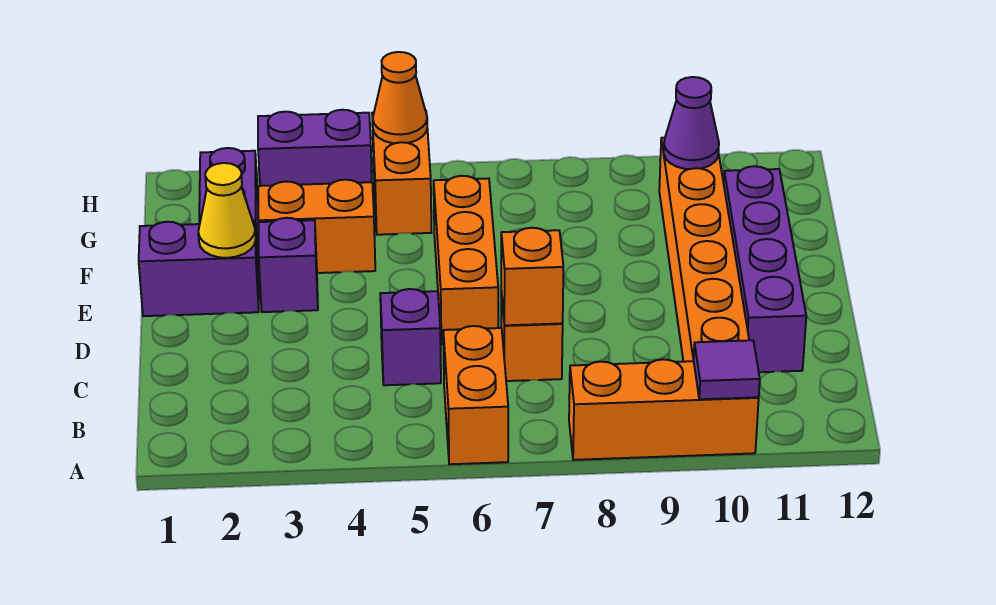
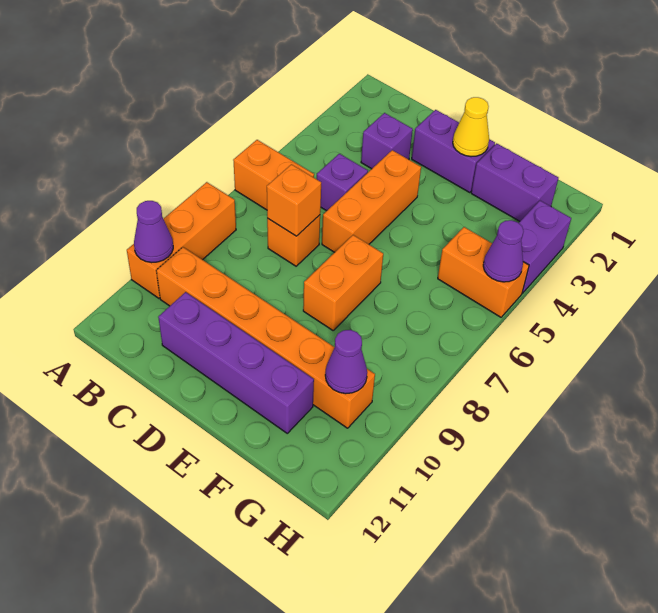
purple 1x1 tile [693,340,760,399] -> purple 1x1 cone [134,201,173,263]
orange 1x3 brick [434,176,498,344] -> orange 1x3 brick turned to [322,150,421,252]
purple 1x2 brick [139,222,259,316] -> purple 1x2 brick turned to [412,110,495,192]
purple 1x1 brick [259,218,318,312] -> purple 1x1 brick moved to [361,113,413,169]
orange 1x2 brick [258,180,375,273] -> orange 1x2 brick moved to [303,235,383,330]
orange 1x1 cone [373,52,427,143] -> purple 1x1 cone [483,220,524,282]

